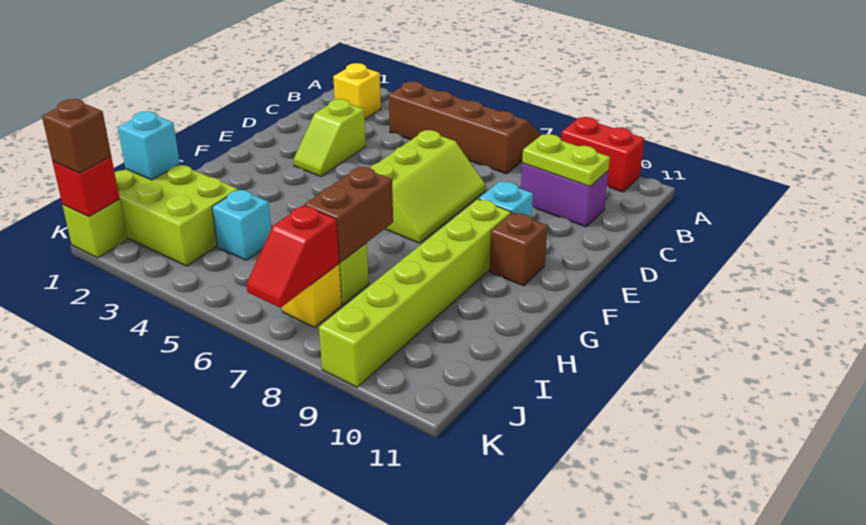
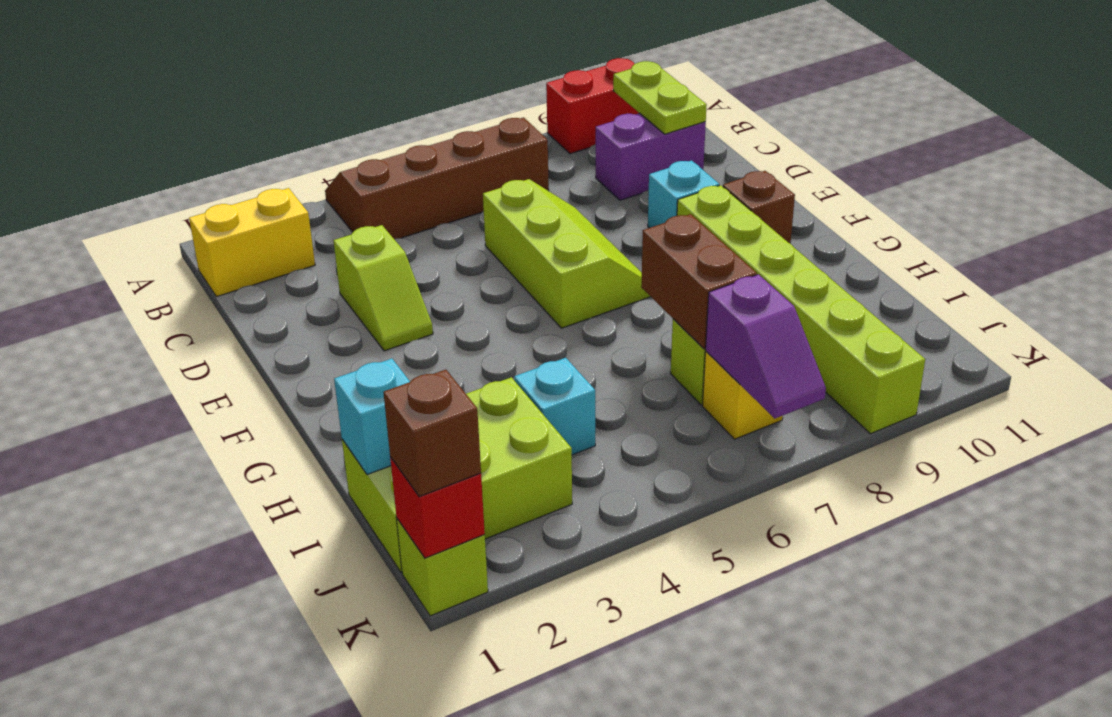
yellow 1x1 brick [333,63,381,119] -> yellow 1x2 brick [189,188,315,297]
lime 1x2 plate [522,134,610,186] -> lime 1x2 plate turned to [613,61,707,134]
red 1x2 slope [246,205,339,308] -> purple 1x2 slope [706,274,826,418]

